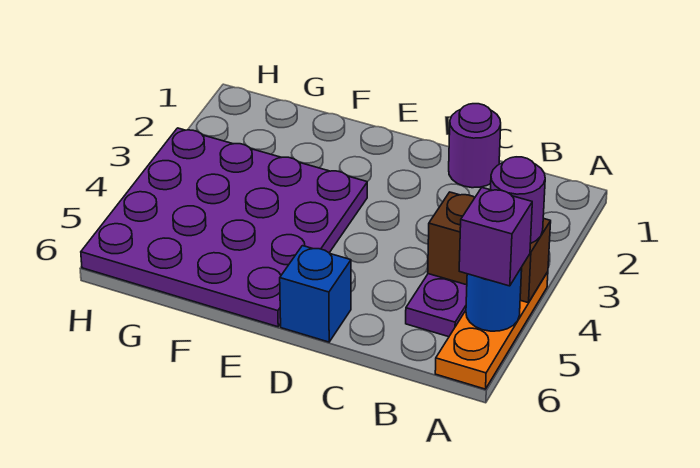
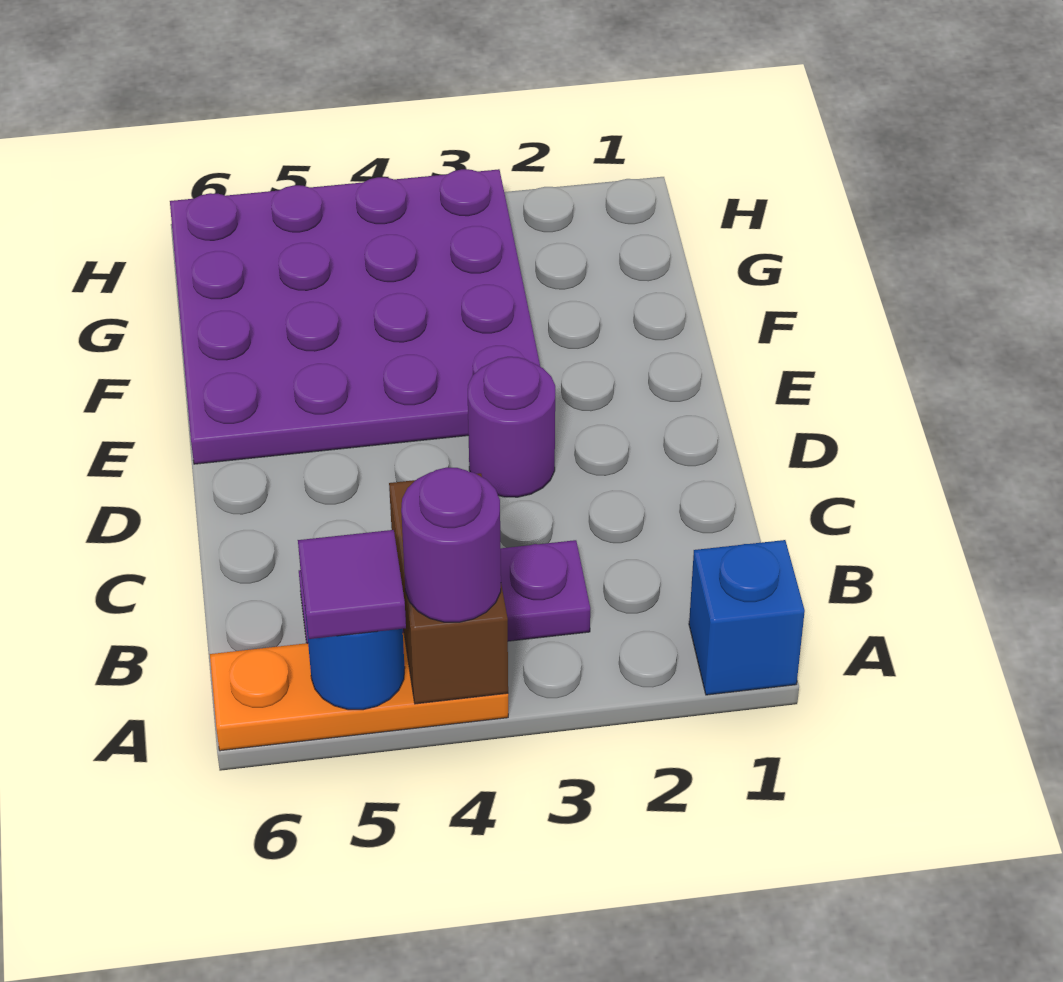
purple 1x1 brick [459,188,532,286] -> purple 1x1 tile [298,530,406,639]
purple 1x1 round brick [449,104,501,188] -> purple 1x1 round brick moved to [468,357,555,497]
blue 1x1 brick [280,246,351,342] -> blue 1x1 brick moved to [689,540,805,695]

